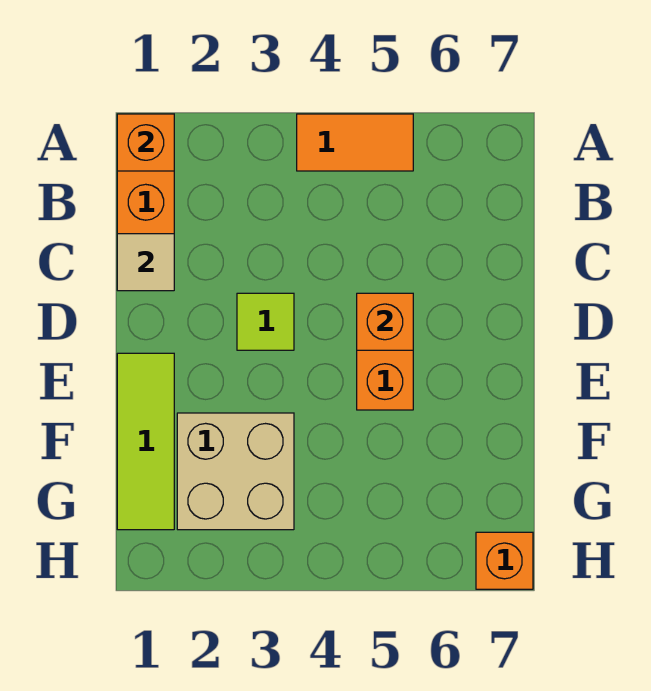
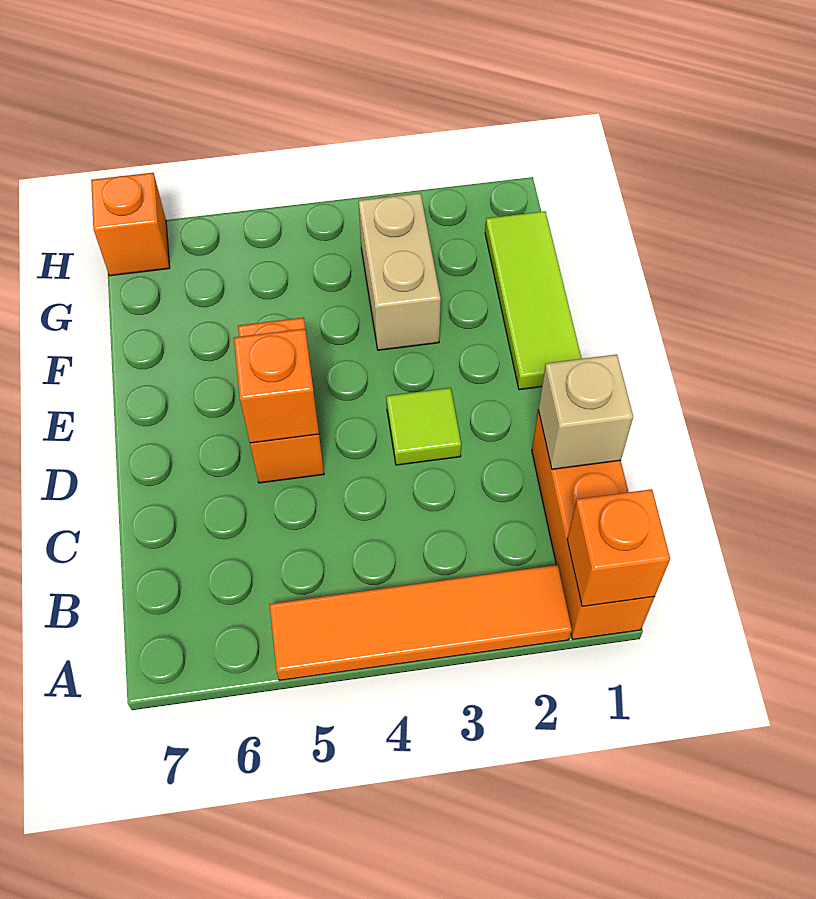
orange 1x2 tile [297,114,413,171] -> orange 1x4 tile [270,565,572,681]
tan 1x1 tile [117,234,174,291] -> tan 1x1 brick [538,354,633,469]
tan 2x2 brick [177,413,294,530] -> tan 1x2 brick [359,193,441,350]

